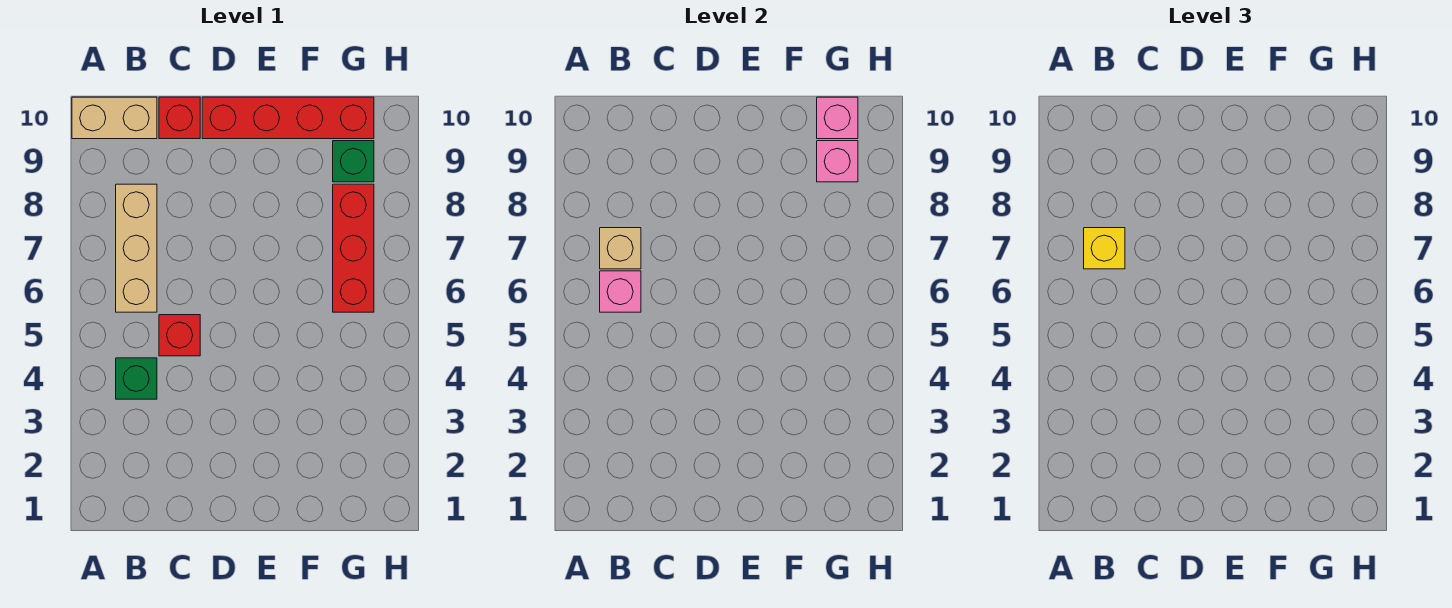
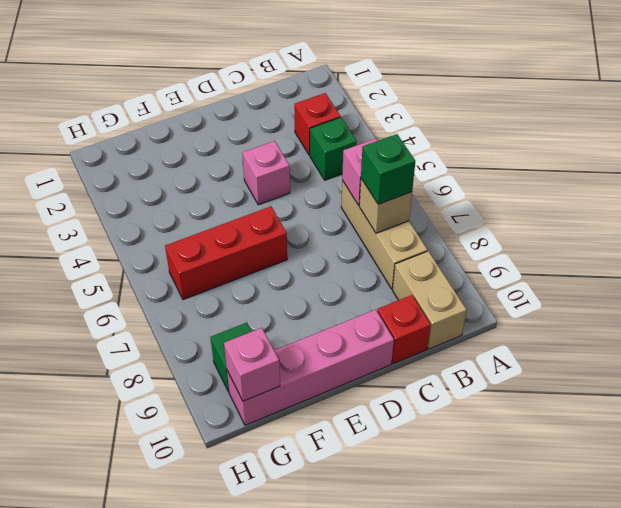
tan 1x2 brick [72,97,157,139] -> tan 1x2 brick turned to [393,251,467,349]
yellow 1x1 brick [1084,228,1125,269] -> green 1x1 brick [361,134,415,204]
red 1x1 brick [159,315,200,356] -> red 1x1 brick moved to [294,93,341,155]
red 1x4 brick [202,97,374,139] -> pink 1x4 brick [227,310,394,425]
red 1x3 brick [333,184,374,312] -> red 1x3 brick turned to [165,206,287,300]
pink 1x1 brick [817,141,858,182] -> pink 1x1 brick moved to [242,141,290,205]

